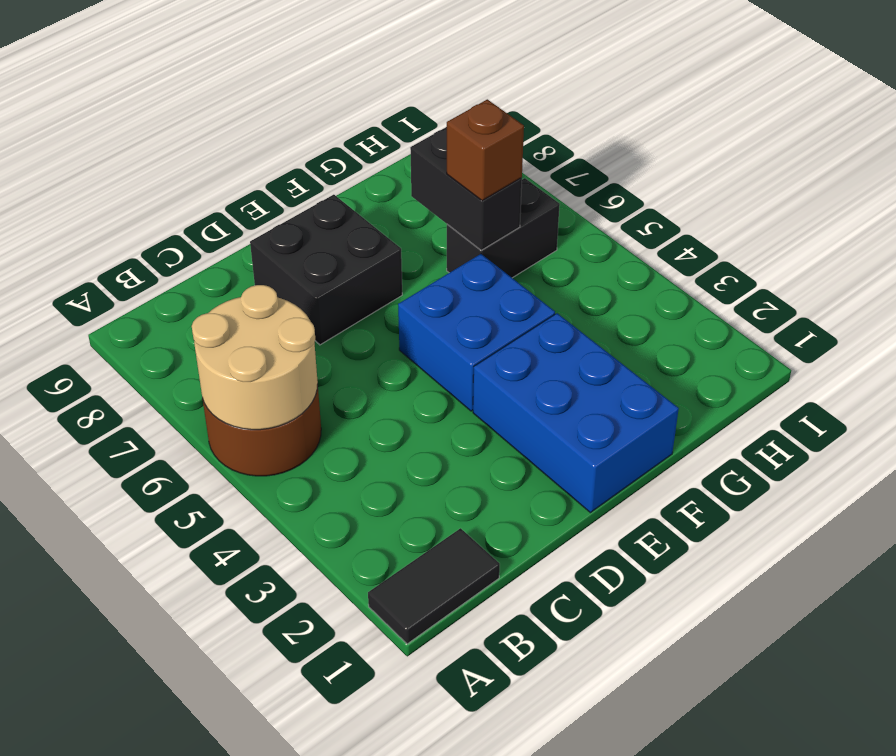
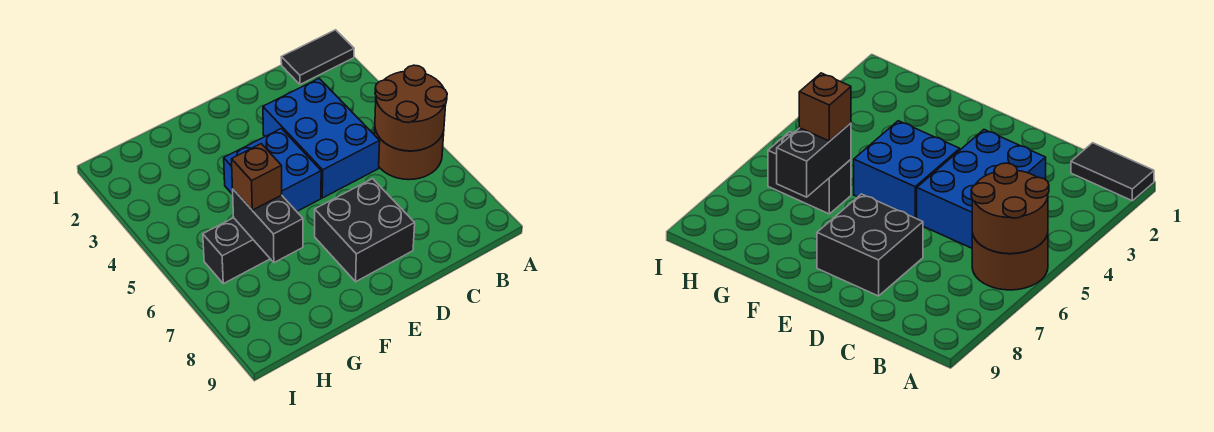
tan 2x2 round brick [192,285,318,430] -> brown 2x2 round brick [375,65,447,151]
blue 2x3 brick [473,313,679,513] -> blue 2x3 brick moved to [263,79,380,198]

